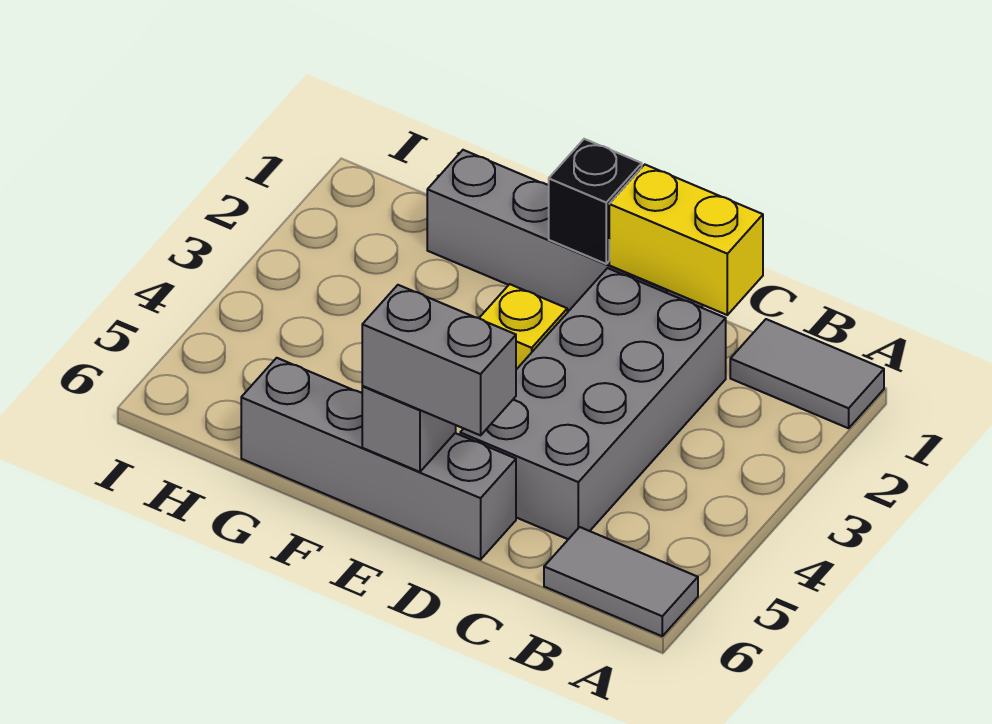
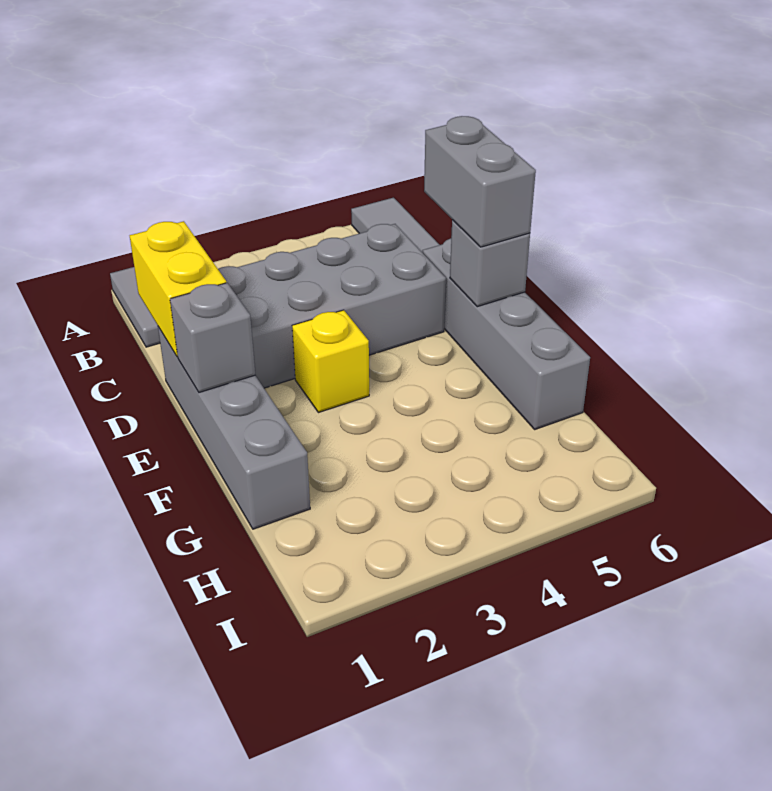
black 1x1 brick [549,139,642,264] -> grey 1x1 brick [170,283,255,392]

